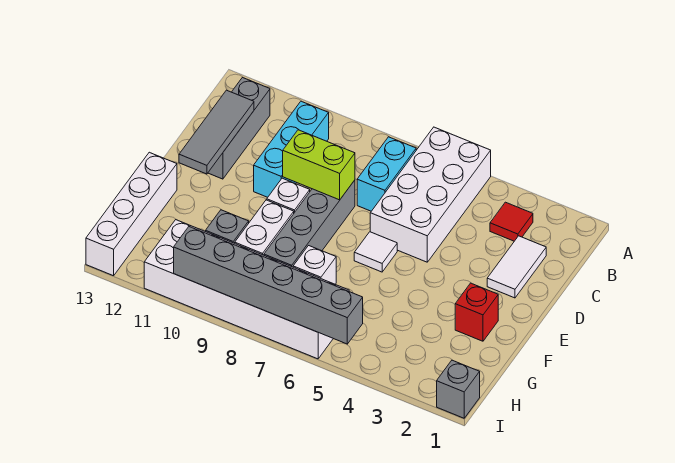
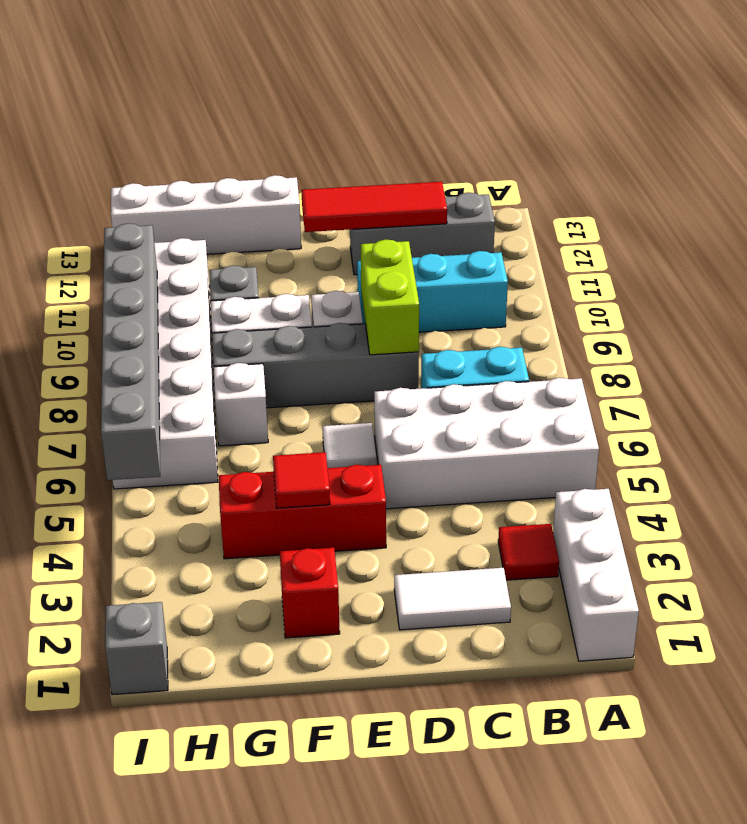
none -> white 1x3 brick [553,489,639,661]
grey 1x3 tile [179,90,254,174] -> red 1x3 tile [301,182,447,232]
none -> red 1x3 brick [219,465,386,559]
none -> red 1x1 tile [273,452,330,508]

